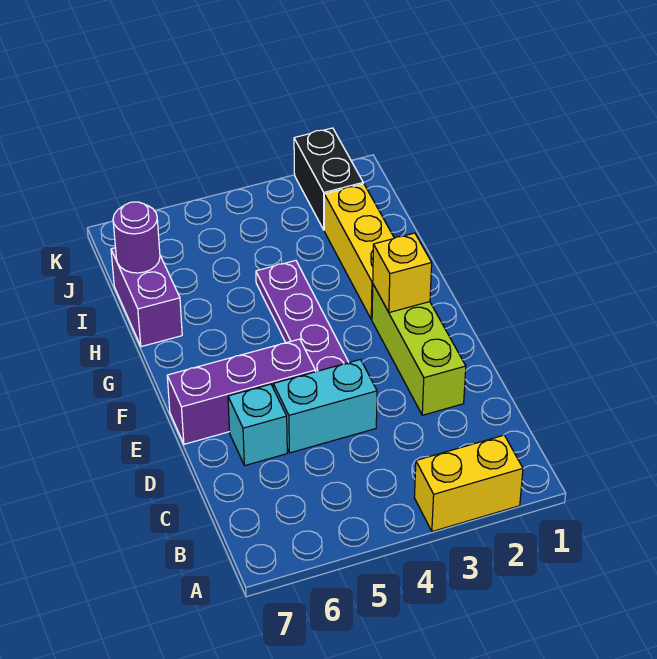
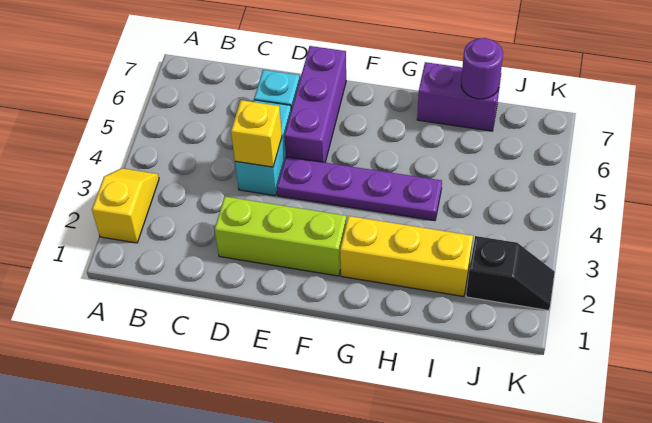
yellow 1x2 brick [414,435,523,532] -> yellow 1x2 slope [92,168,159,243]
yellow 1x1 brick [373,233,432,313] -> yellow 1x1 brick moved to [231,100,282,167]
black 1x2 brick [294,128,363,230] -> black 1x2 slope [466,236,555,310]

